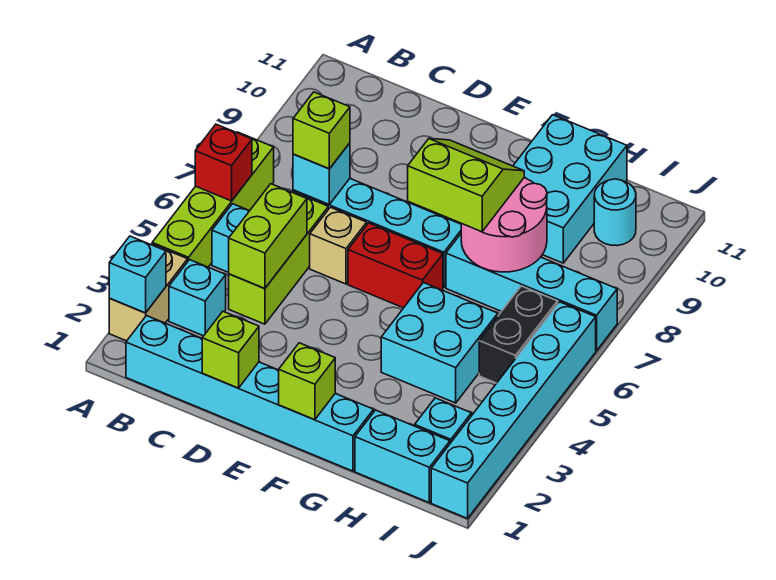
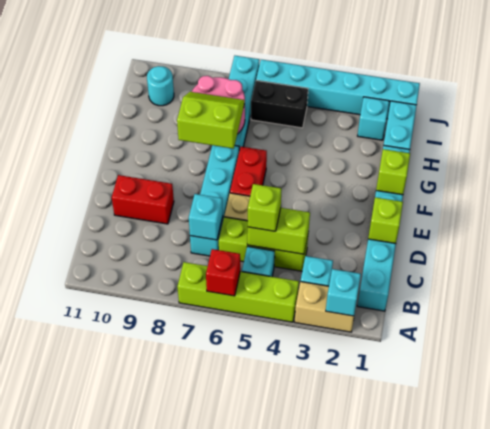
lime 1x1 brick [293,92,350,169] -> lime 1x1 brick moved to [248,184,282,231]
none -> red 1x2 brick [112,175,174,224]
lime 2x2 slope [408,139,524,232] -> lime 2x2 slope turned to [177,92,244,149]
cyan 2x2 brick [381,283,498,403] -> none
cyan 2x3 brick [513,115,627,263] -> none

